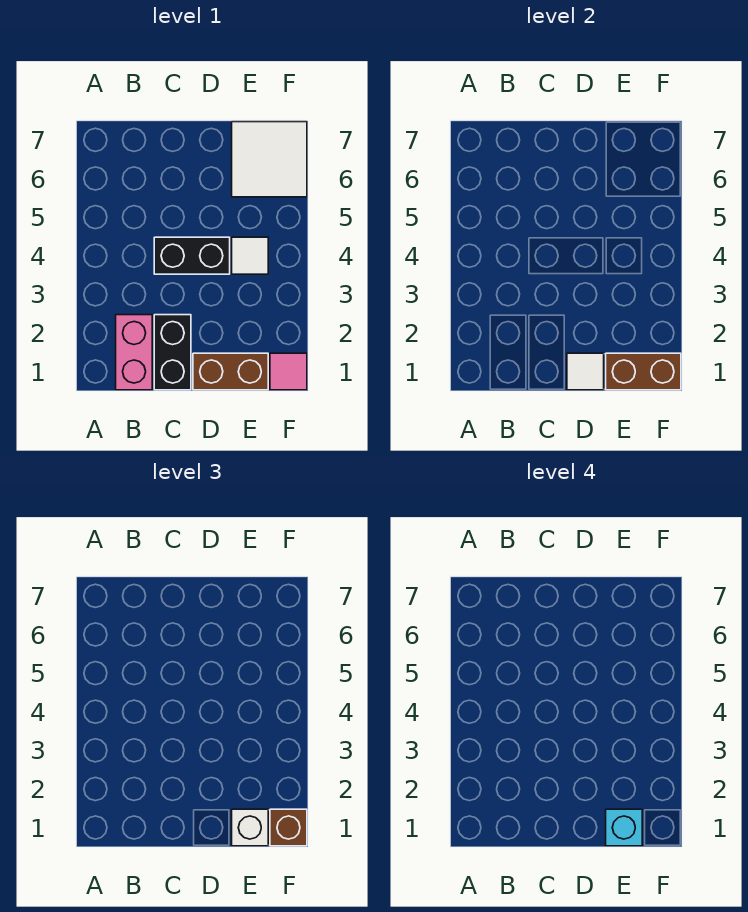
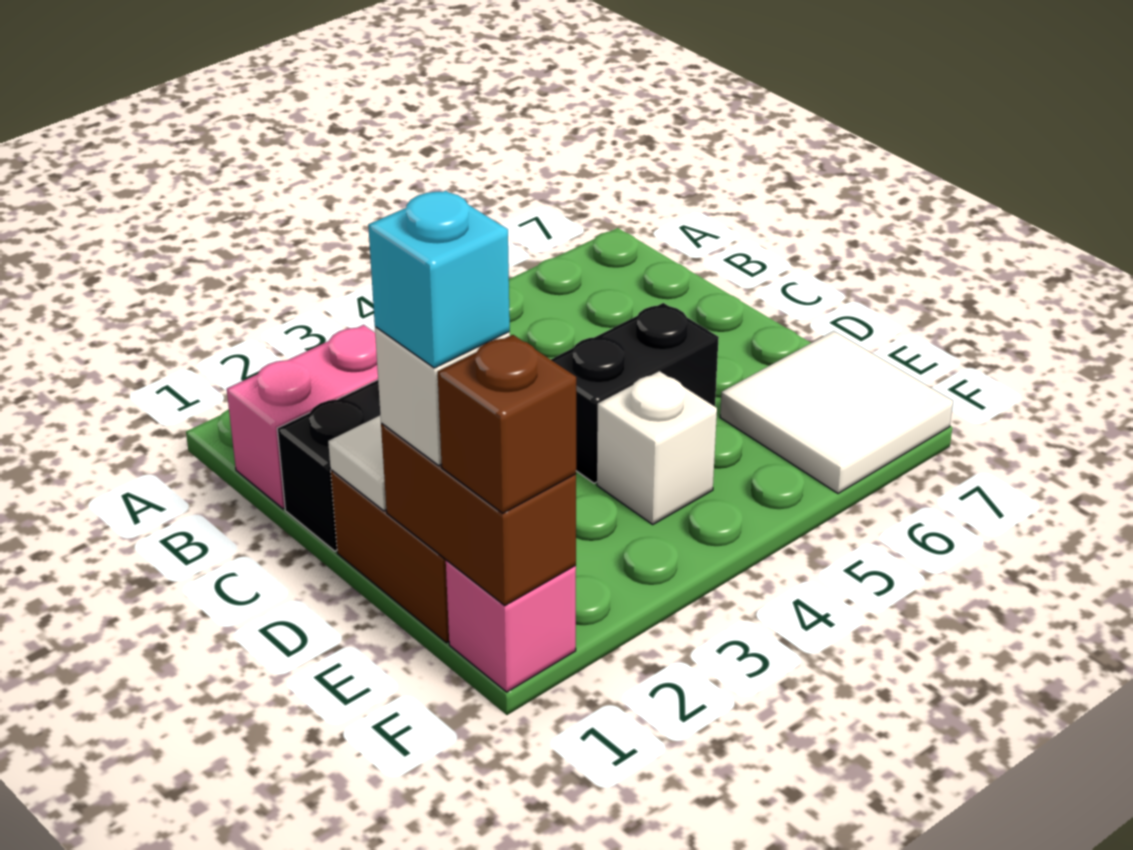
black 1x2 brick [154,237,230,274] -> black 1x2 brick turned to [551,303,719,483]
white 1x1 tile [232,237,268,274] -> white 1x1 brick [597,371,717,524]
pink 1x1 tile [270,353,307,390] -> pink 1x1 brick [446,560,576,692]

